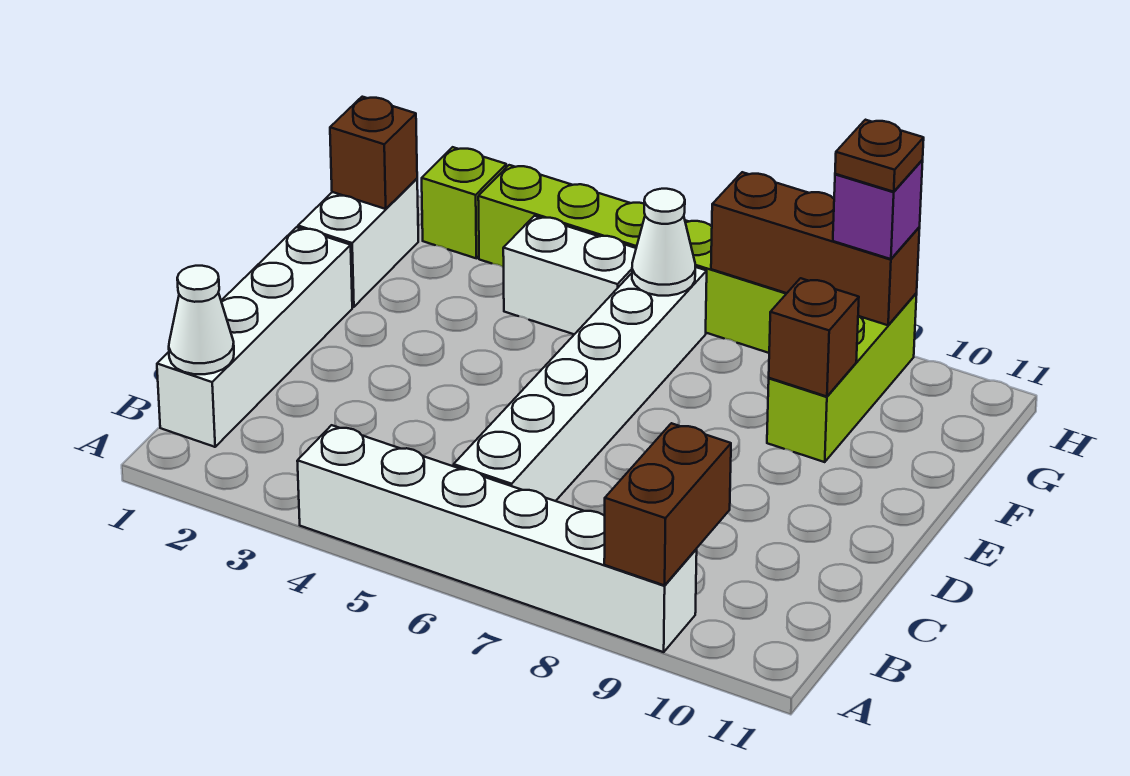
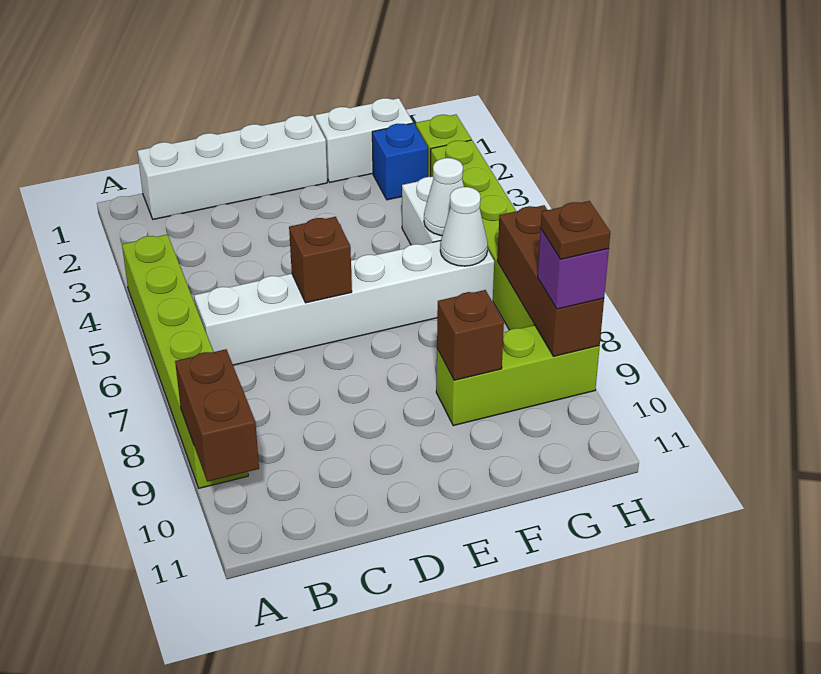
white 1x6 brick [297,425,697,652] -> lime 1x6 brick [122,234,248,488]
brown 1x2 brick [604,423,731,585] -> brown 1x2 brick turned to [175,349,259,482]
white 1x1 cone [169,266,234,374] -> white 1x1 cone moved to [424,158,464,236]
brown 1x1 brick [330,97,417,209] -> brown 1x1 brick moved to [289,217,352,303]
none -> blue 1x1 brick [372,123,428,200]

